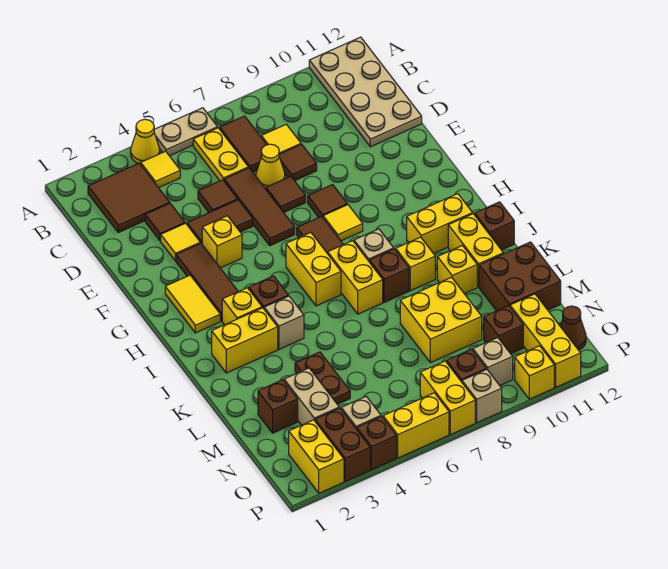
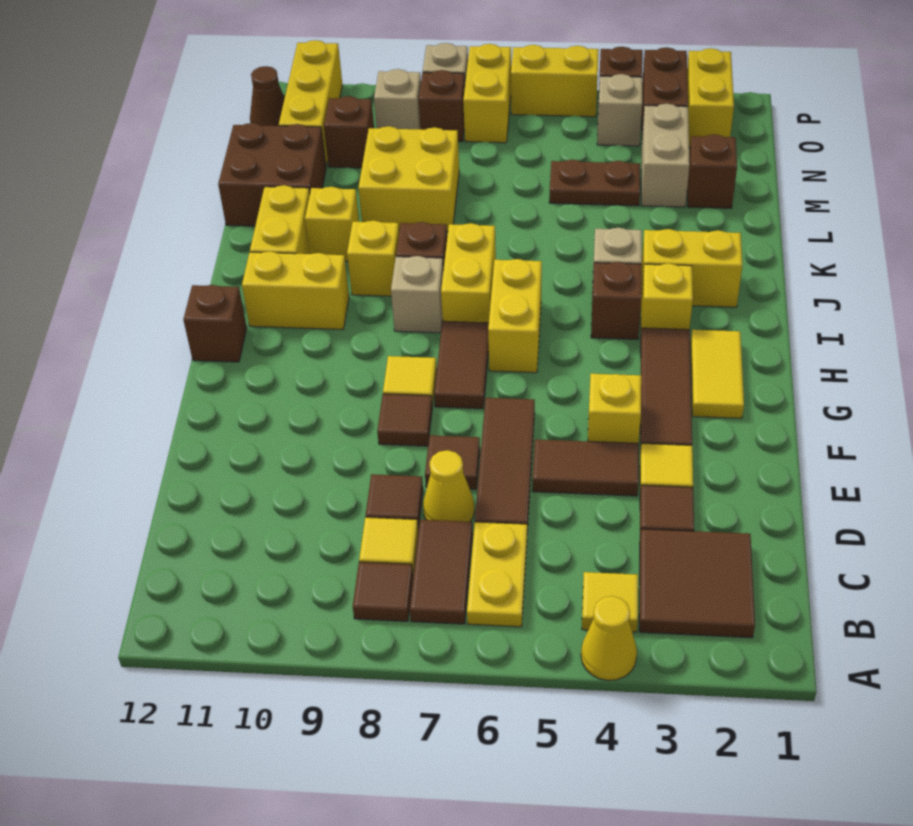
tan 1x2 plate [154,108,218,156] -> none
tan 2x4 plate [309,37,422,147] -> none
brown 1x1 tile [198,180,238,213] -> brown 1x1 tile moved to [353,562,413,621]
brown 1x1 brick [475,202,514,250] -> brown 1x1 brick moved to [183,285,247,362]
brown 1x2 plate [295,352,350,404] -> brown 1x2 plate turned to [549,160,640,206]
yellow 1x1 brick [515,346,554,399] -> none

